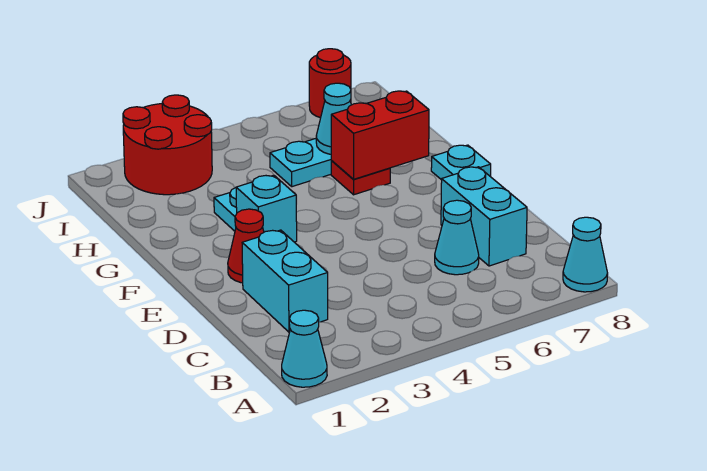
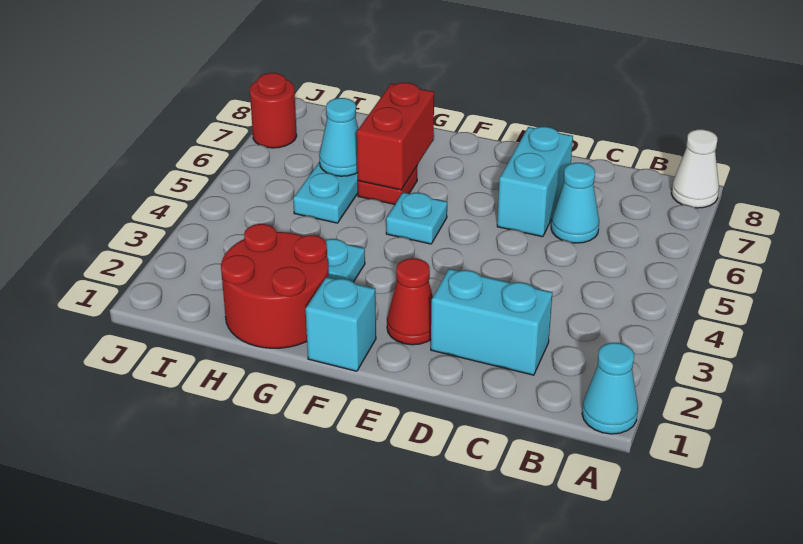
cyan 1x1 cone [563,217,608,292] -> white 1x1 cone [671,129,719,208]
cyan 1x2 brick [441,167,527,266] -> cyan 1x2 brick turned to [497,127,573,237]
cyan 1x1 brick [236,175,297,242] -> cyan 1x1 brick moved to [306,277,376,371]
cyan 1x1 plate [431,145,491,180] -> cyan 1x1 plate moved to [386,192,447,244]
red 2x2 round brick [123,95,212,195] -> red 2x2 round brick moved to [221,224,329,348]

